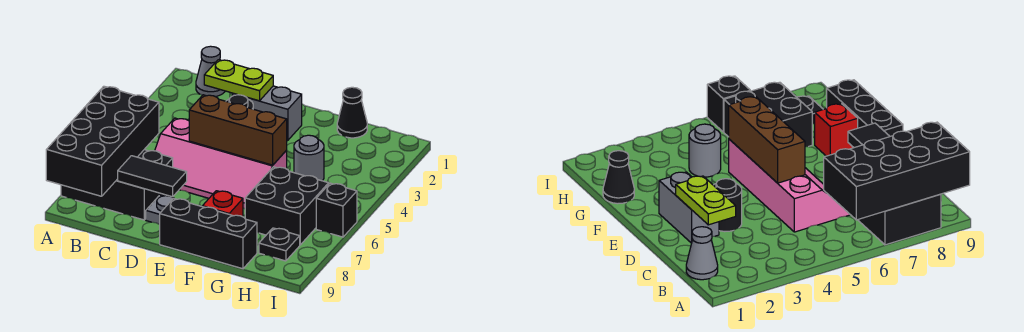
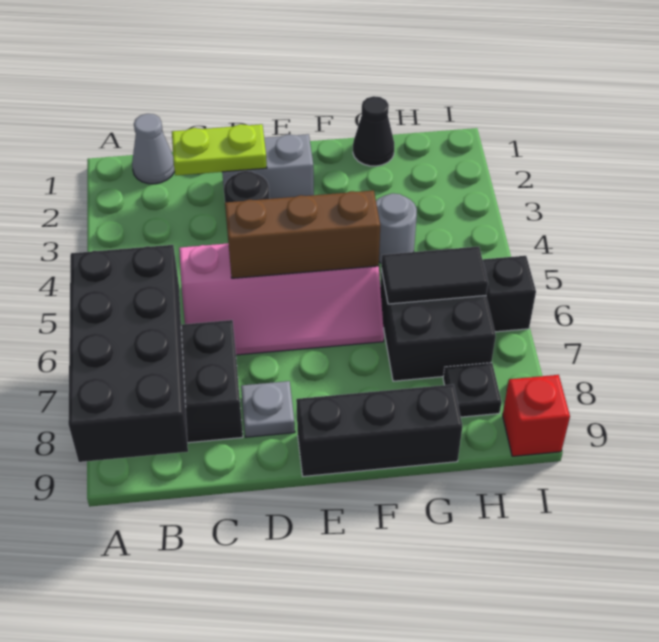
black 1x2 tile [118,156,187,197] -> black 1x2 tile moved to [381,247,488,304]
red 1x1 brick [202,191,243,217] -> red 1x1 brick moved to [503,375,570,456]

